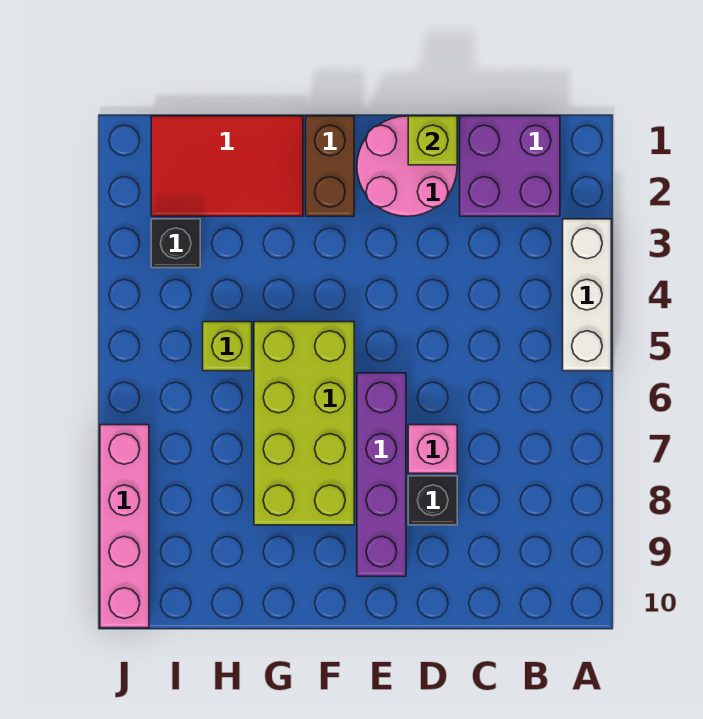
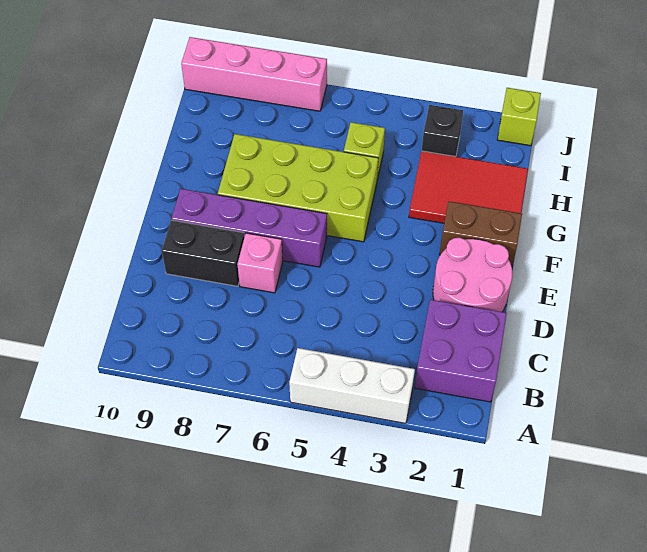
lime 1x1 brick [408,116,457,165] -> lime 1x1 brick moved to [497,88,541,146]
black 1x1 brick [408,476,457,525] -> black 1x2 brick [162,220,244,286]
red 2x3 tile [151,116,303,216] -> red 2x3 tile turned to [409,151,528,223]

